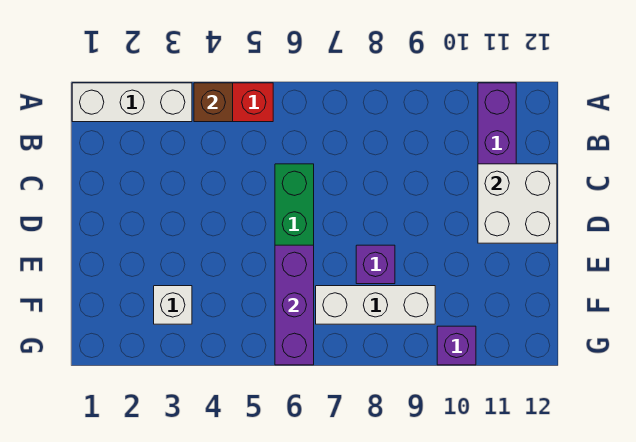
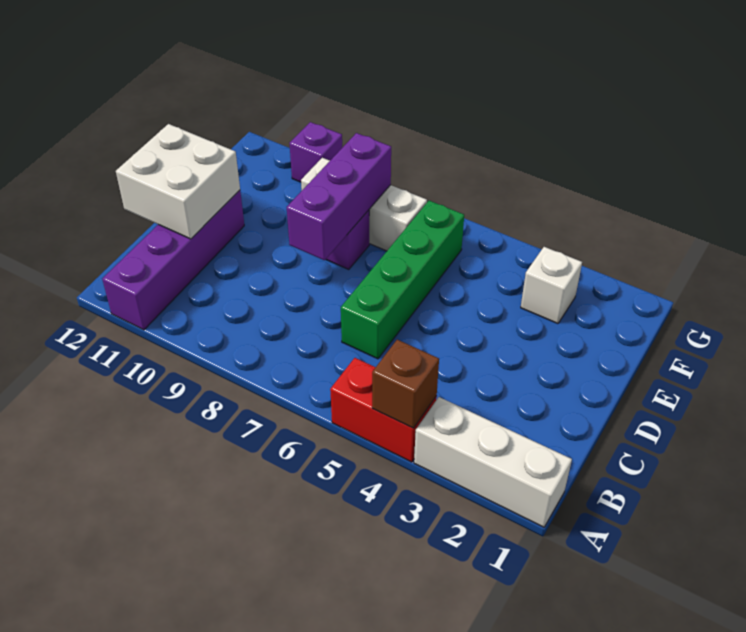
purple 1x3 brick [275,245,314,365] -> purple 1x3 brick moved to [287,133,391,260]

